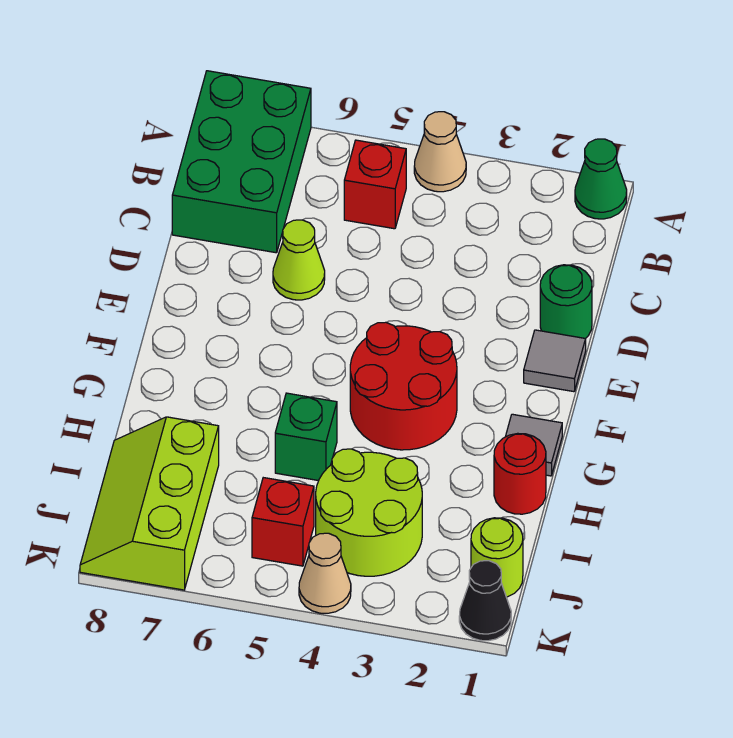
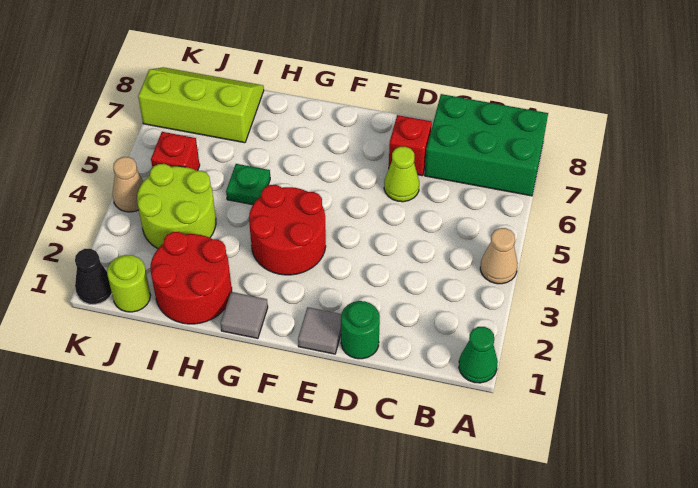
red 1x1 brick [344,140,406,229] -> red 1x1 brick moved to [389,115,432,176]
red 1x1 round brick [494,433,546,514] -> red 2x2 round brick [150,232,232,324]
green 1x1 brick [275,393,337,481] -> green 1x1 plate [226,164,270,205]

